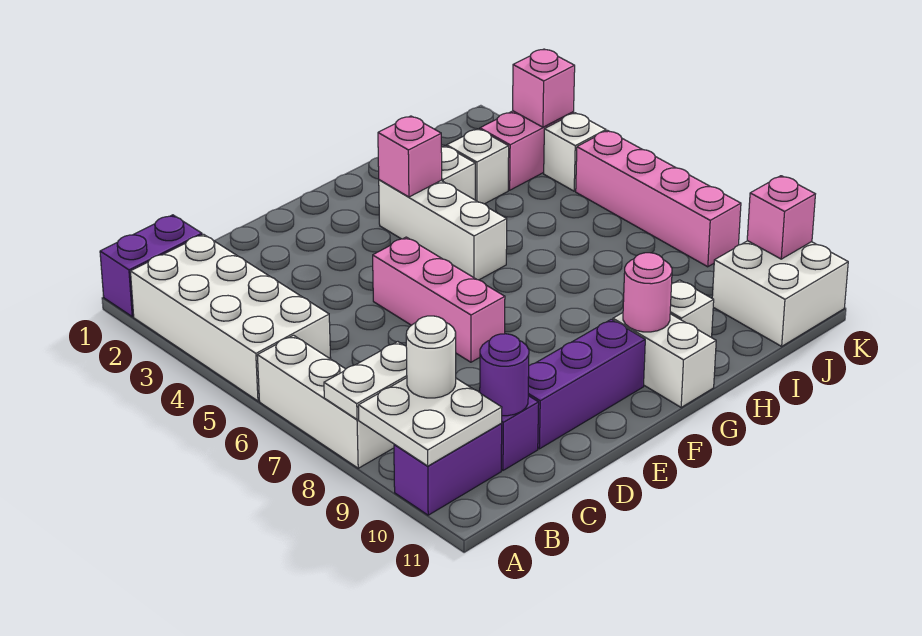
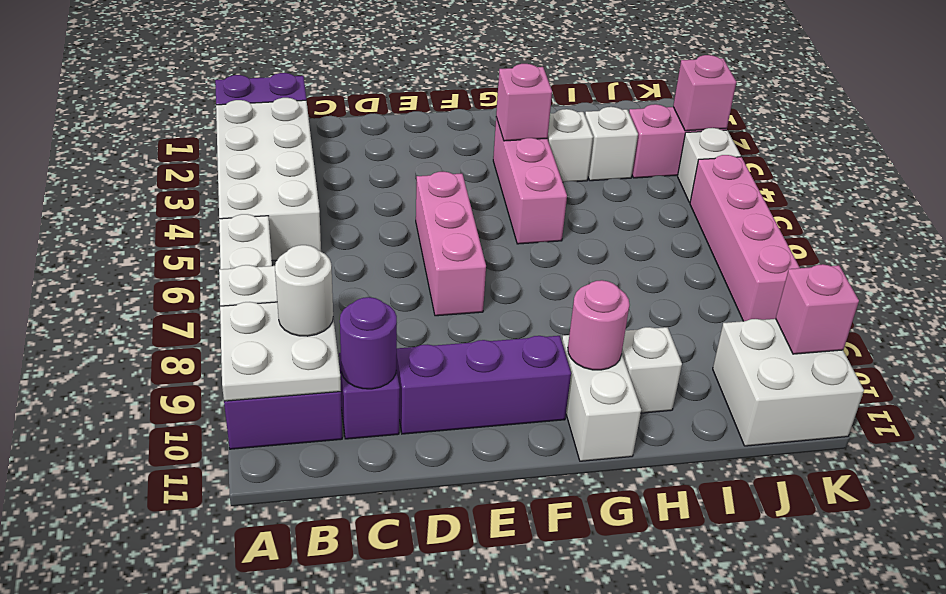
white 1x3 brick [379,180,507,280] -> pink 1x3 brick [493,117,567,244]

